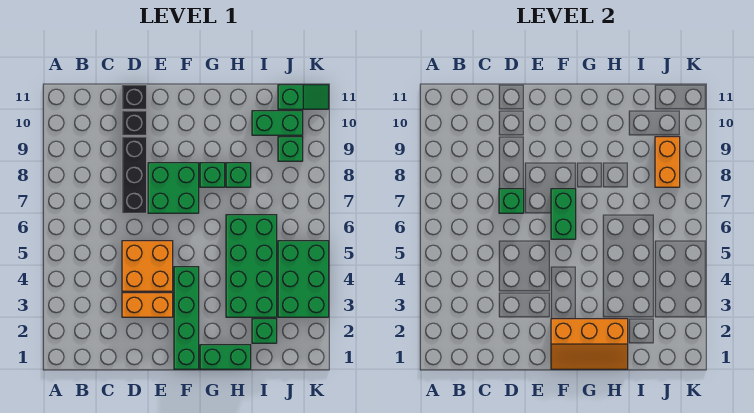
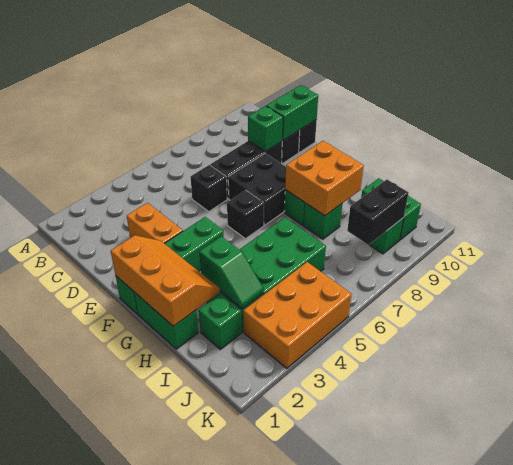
orange 2x2 brick [122,241,173,291] -> orange 2x2 brick moved to [285,141,364,216]
none -> black 1x1 brick [190,165,227,211]
green 1x1 brick [499,189,524,213] -> green 1x1 brick moved to [248,106,283,152]
green 2x2 brick [148,163,199,213] -> black 2x2 brick [228,153,286,225]
orange 2x3 slope [551,319,628,369] -> orange 2x3 slope turned to [111,235,220,326]
none -> black 1x1 brick [227,190,264,239]
green 1x2 brick [551,189,576,239] -> green 1x2 brick moved to [267,85,318,140]
green 2x3 brick [278,241,329,317] -> orange 2x3 brick [243,262,351,368]
orange 1x2 brick [655,137,680,187] -> black 1x2 brick [347,179,408,245]
green 1x2 slope [278,85,329,109] -> green 1x2 slope moved to [199,236,264,309]

